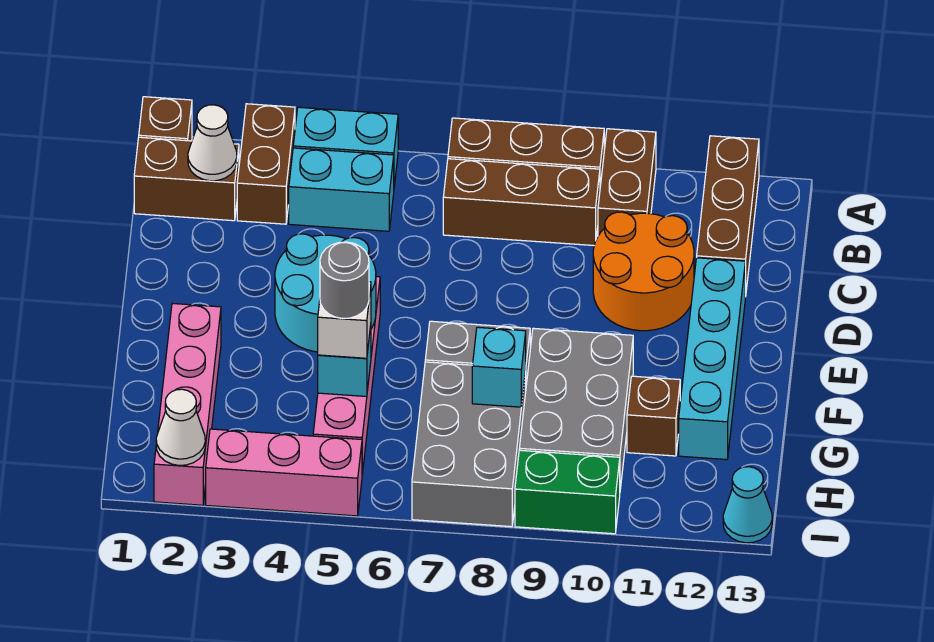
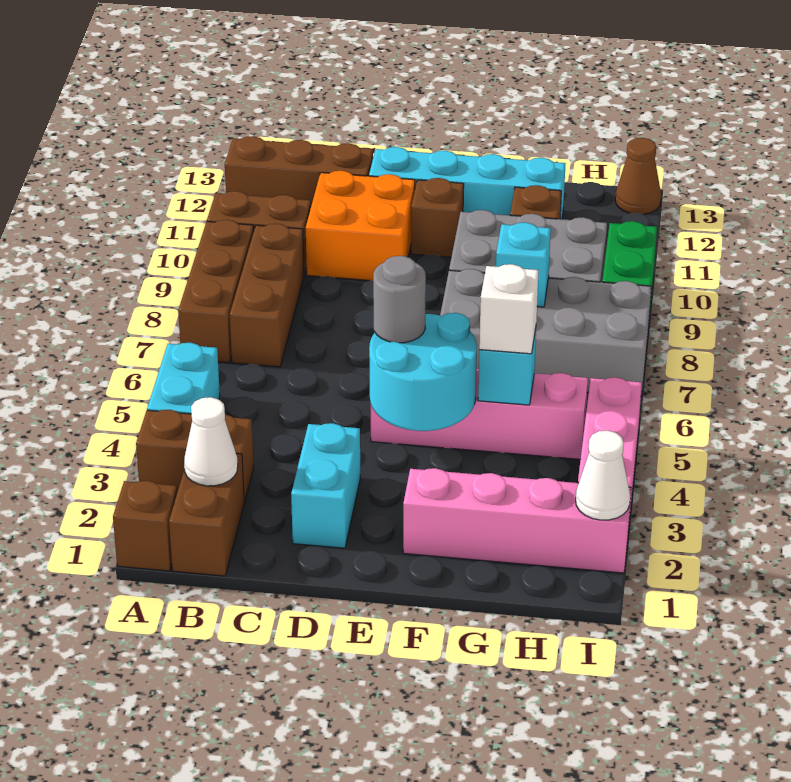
cyan 1x2 brick [289,148,394,231] -> cyan 1x2 brick moved to [291,423,360,548]
orange 2x2 round brick [593,212,694,331] -> orange 2x2 brick [306,171,415,281]
none -> brown 1x1 brick [411,178,464,257]
grey 1x1 round brick [320,242,369,319] -> grey 1x1 round brick moved to [373,256,426,343]
cyan 1x1 cone [723,467,772,543] -> brown 1x1 cone [615,138,661,214]

